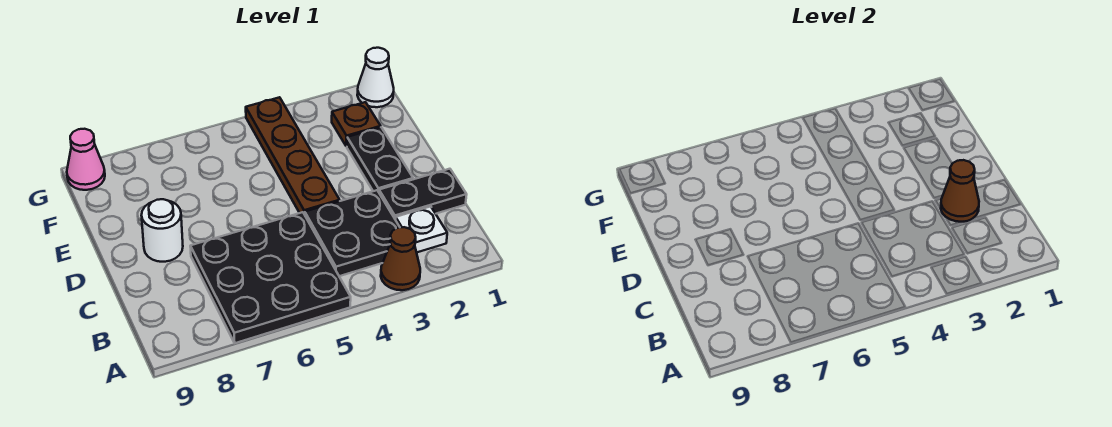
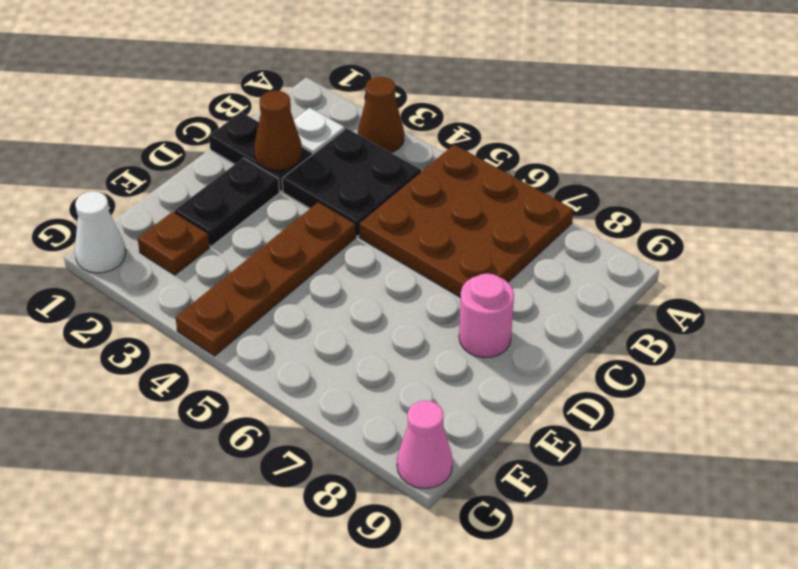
black 3x3 plate [190,212,351,343] -> brown 3x3 plate [359,145,573,297]
white 1x1 round brick [141,199,183,262] -> pink 1x1 round brick [459,274,514,358]

